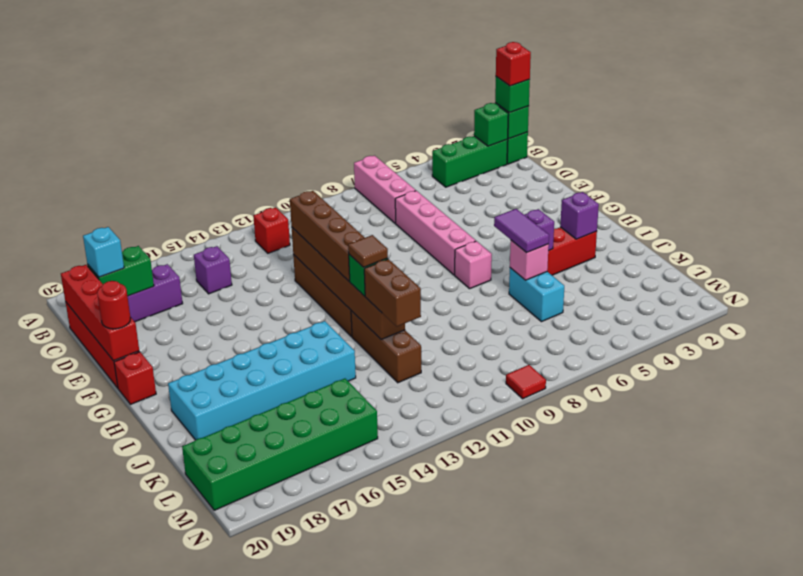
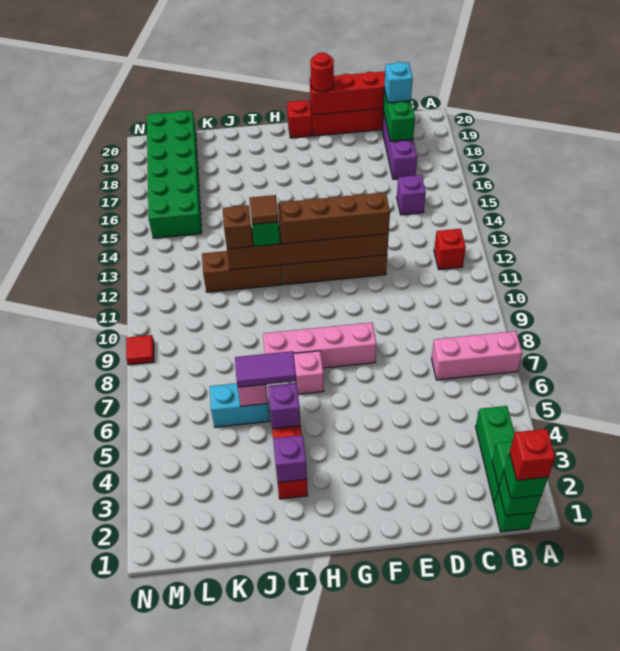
pink 1x4 brick [395,191,476,275] -> pink 1x4 brick moved to [263,322,376,368]
cyan 2x6 brick [168,321,356,440] -> none
brown 1x2 brick [364,259,421,326] -> brown 1x1 brick [223,205,253,249]

